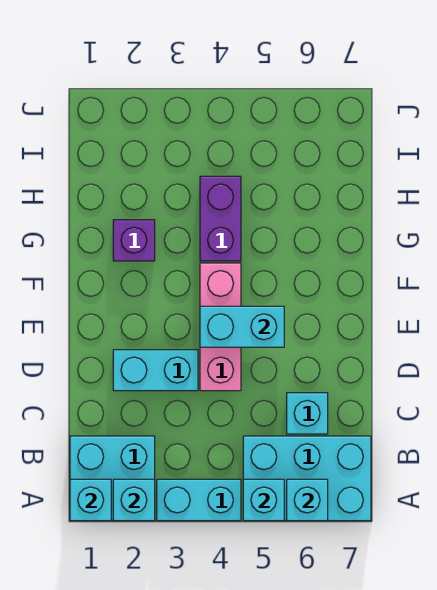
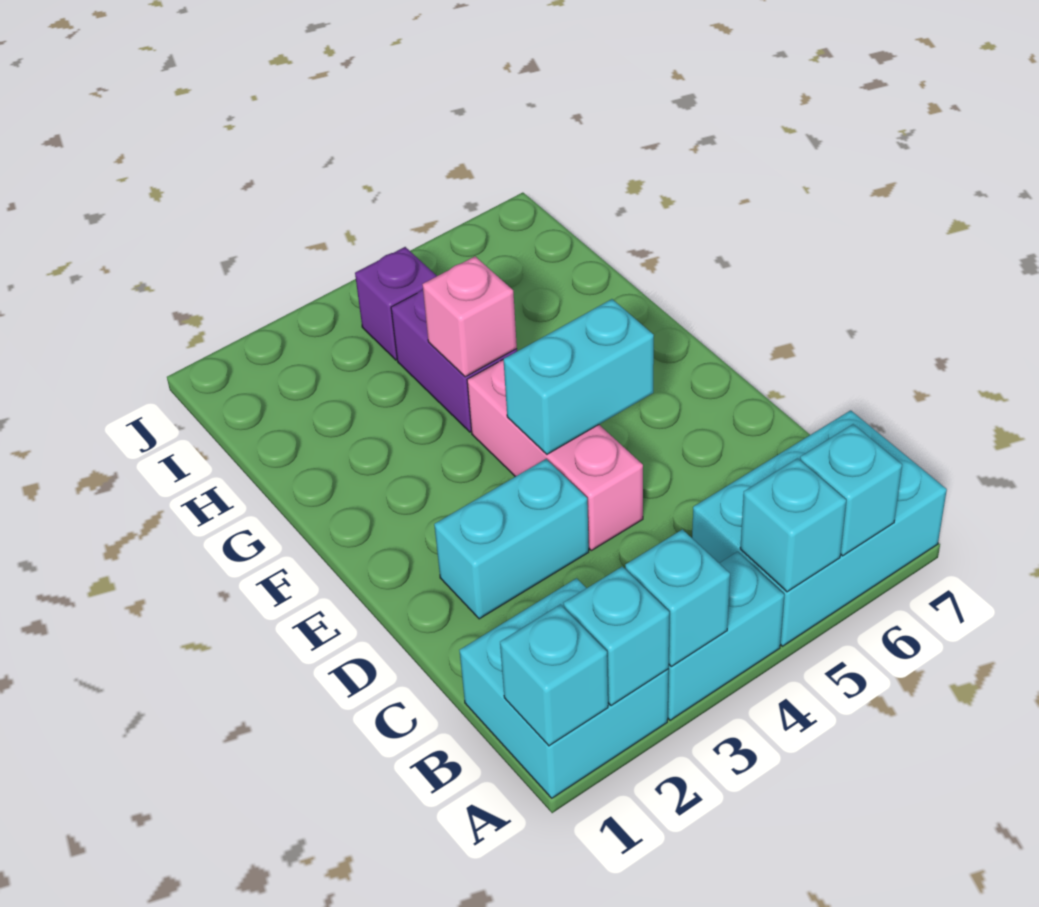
cyan 1x1 brick [287,393,328,434] -> cyan 1x1 brick moved to [625,529,730,667]
purple 1x1 brick [113,220,155,261] -> purple 1x1 brick moved to [355,247,437,360]
none -> pink 1x1 brick [422,256,517,377]

